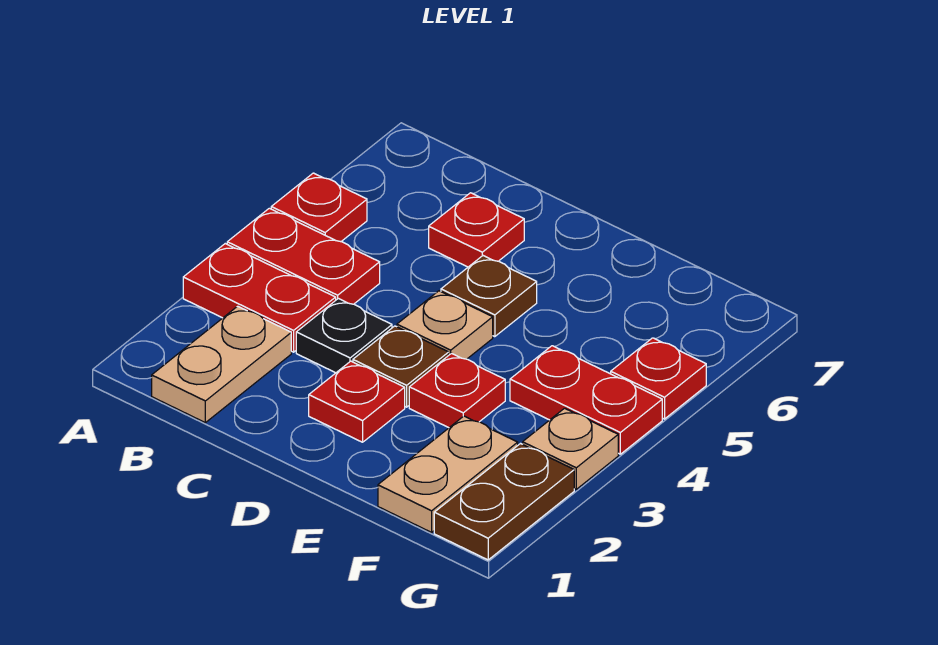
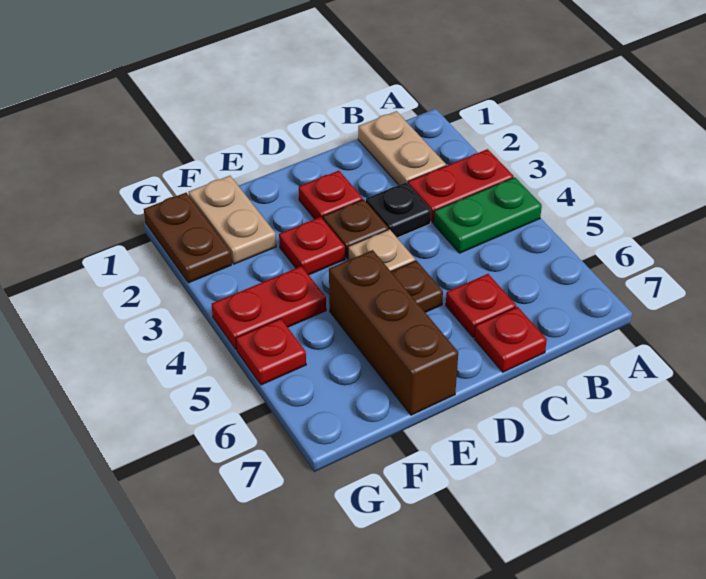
red 1x2 plate [227,208,380,304] -> green 1x2 plate [434,177,542,253]
red 1x1 plate [271,173,367,242] -> red 1x1 plate moved to [474,307,547,372]
none -> brown 1x3 brick [329,250,458,415]
tan 1x1 plate [523,408,618,489] -> none

